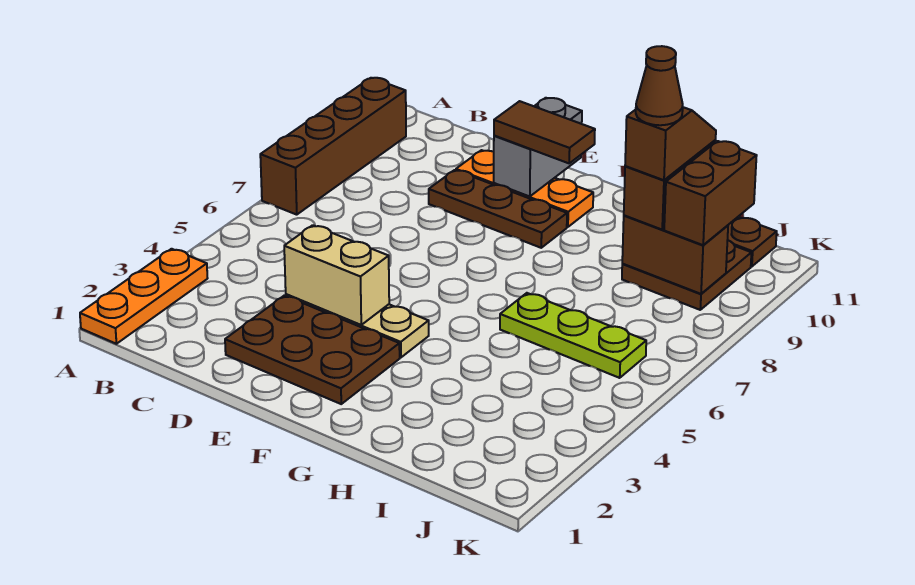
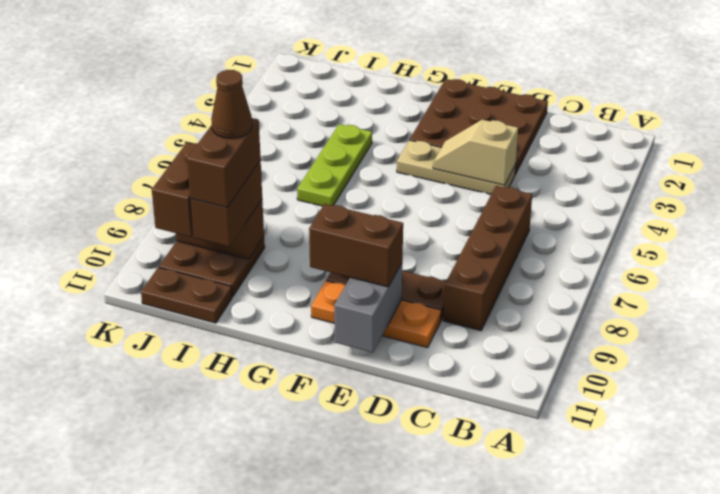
orange 1x3 plate [80,249,208,344] -> none
brown 1x4 brick [260,78,406,215] -> brown 1x4 brick moved to [443,186,532,331]
brown 2x3 plate [225,295,400,404] -> brown 3x3 plate [410,79,548,174]
tan 1x2 brick [284,225,389,325] -> tan 1x2 slope [433,120,518,185]
brown 1x2 tile [494,101,595,163] -> brown 1x2 brick [309,204,403,287]
lime 1x3 plate [500,293,646,378] -> lime 1x3 plate turned to [297,124,372,206]
brown 1x2 slope [625,107,716,180] -> brown 1x2 brick [187,118,261,207]

